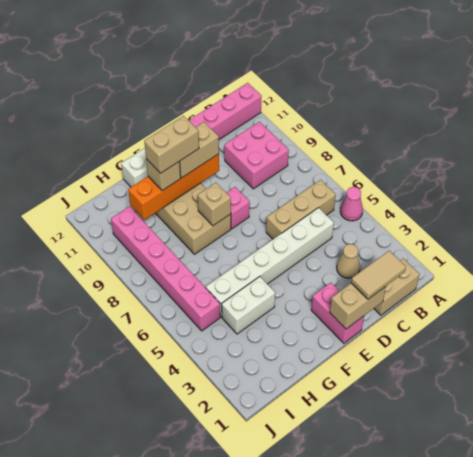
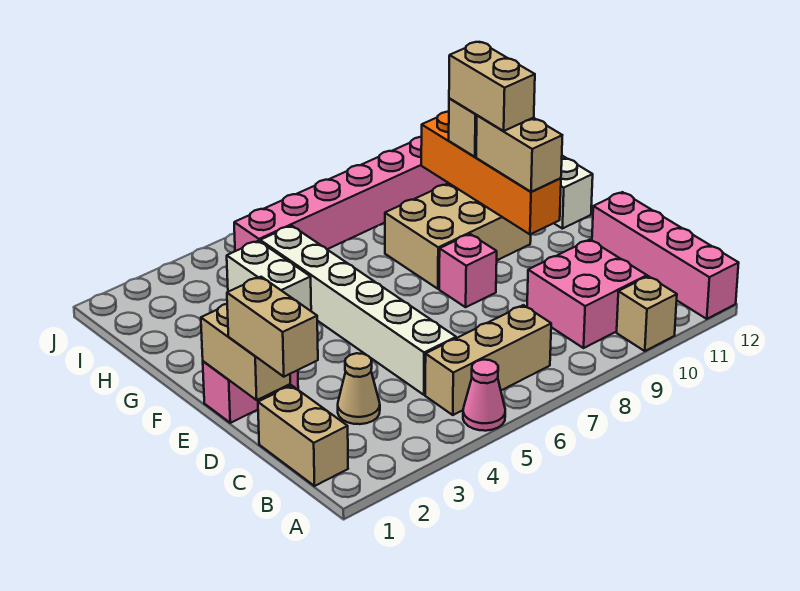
tan 1x3 brick [266,180,336,239] -> tan 1x3 brick turned to [425,305,551,415]
tan 1x2 tile [351,251,406,299] -> tan 1x2 brick [227,277,318,377]
tan 1x1 brick [198,183,231,226] -> tan 1x1 brick moved to [617,276,677,351]

